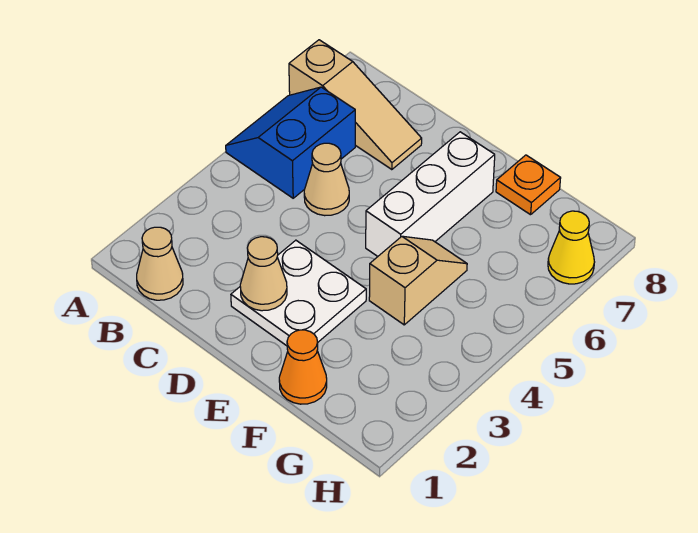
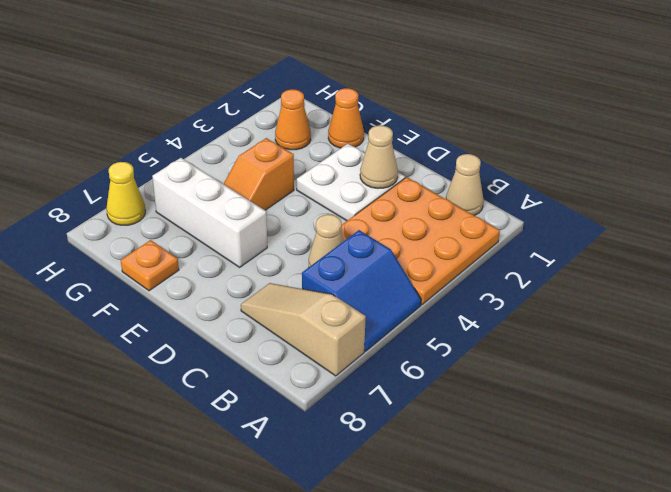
none -> orange 3x3 plate [341,177,500,305]
white 1x3 brick [366,132,495,256] -> white 1x3 brick turned to [152,158,267,267]
tan 1x2 slope [369,236,467,325] -> orange 1x2 slope [224,138,294,210]
none -> orange 1x1 cone [275,89,311,150]

